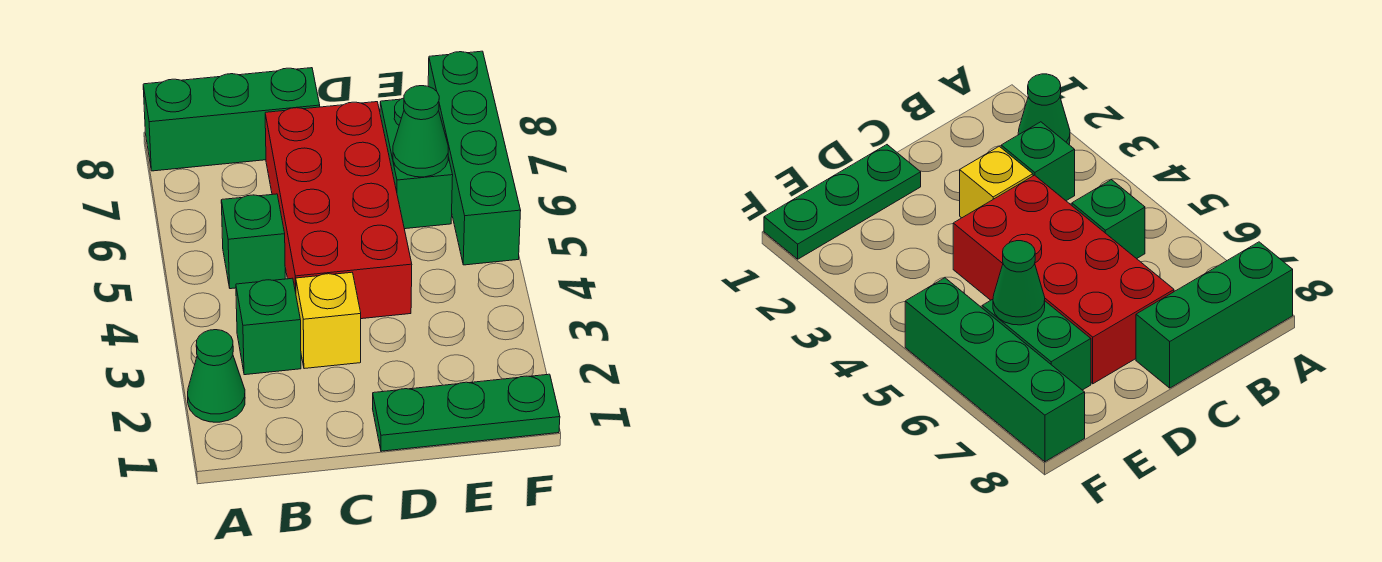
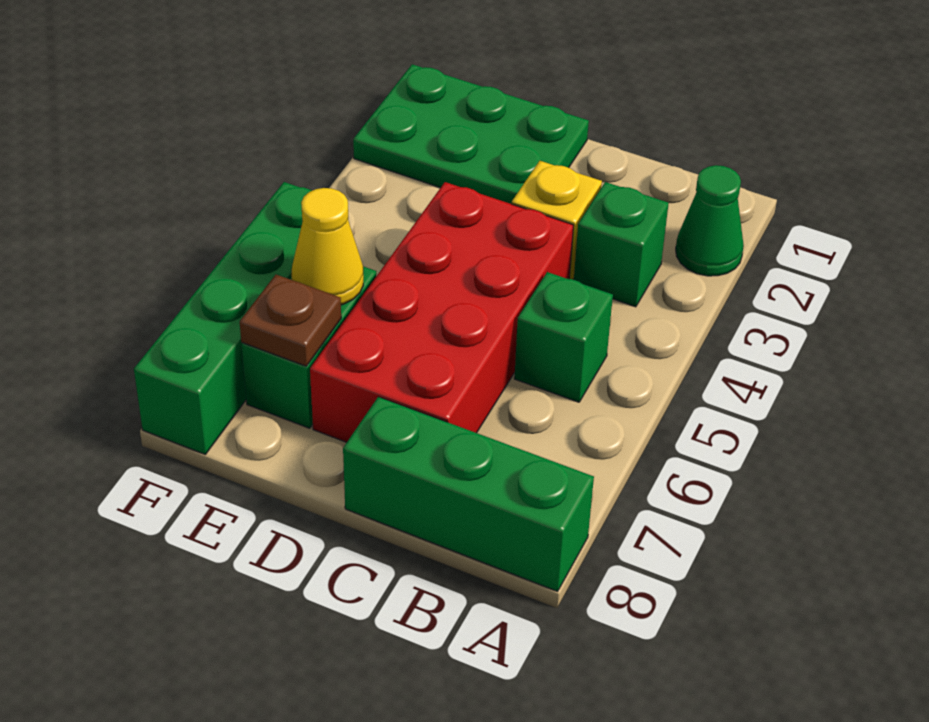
green 1x3 plate [373,374,560,451] -> green 2x3 plate [353,64,589,204]
green 1x1 cone [393,86,448,177] -> yellow 1x1 cone [292,188,363,305]
none -> brown 1x1 plate [240,275,341,366]

